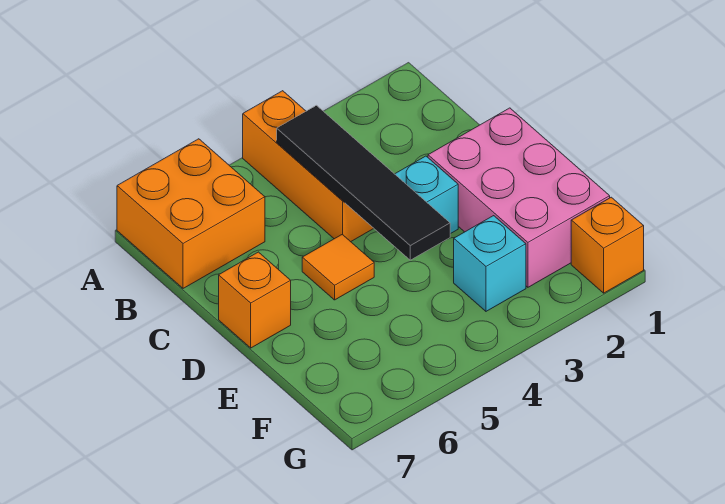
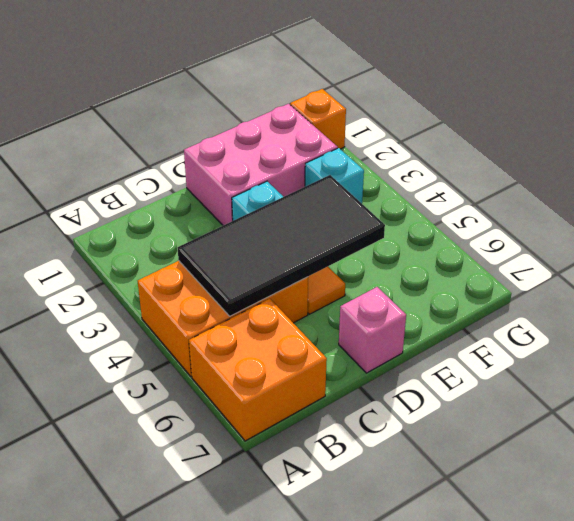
orange 1x3 brick [243,91,374,242] -> orange 2x3 brick [138,261,308,376]
black 1x4 tile [277,105,450,260] -> black 2x4 tile [178,175,385,316]
orange 1x1 brick [219,252,291,348] -> pink 1x1 brick [339,287,406,373]

